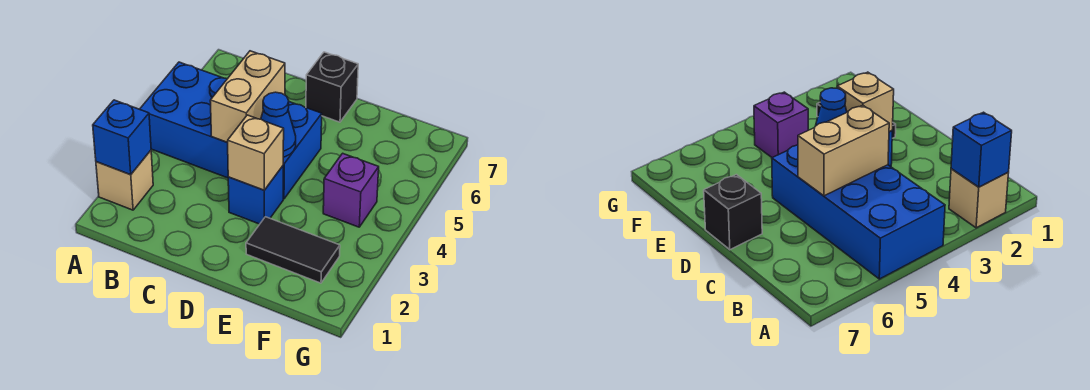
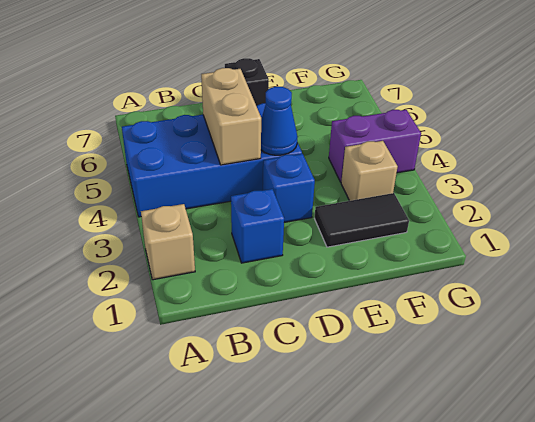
blue 1x1 brick [93,100,151,175] -> blue 1x1 brick moved to [231,189,284,263]
tan 1x1 brick [228,115,284,190] -> tan 1x1 brick moved to [341,141,398,201]
purple 1x1 brick [323,153,379,227] -> purple 1x2 brick [329,110,421,182]

